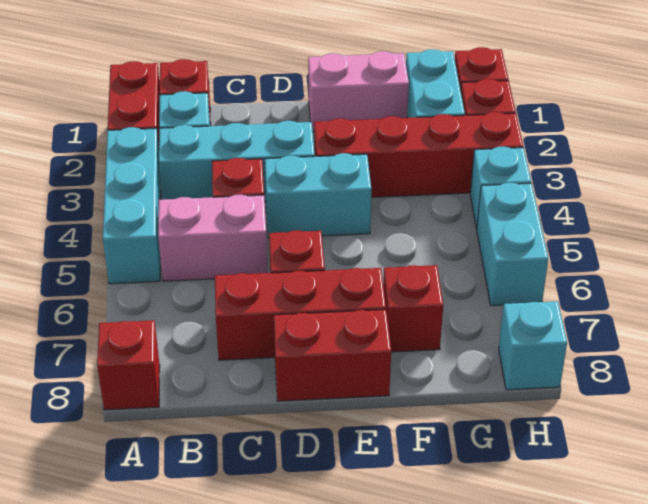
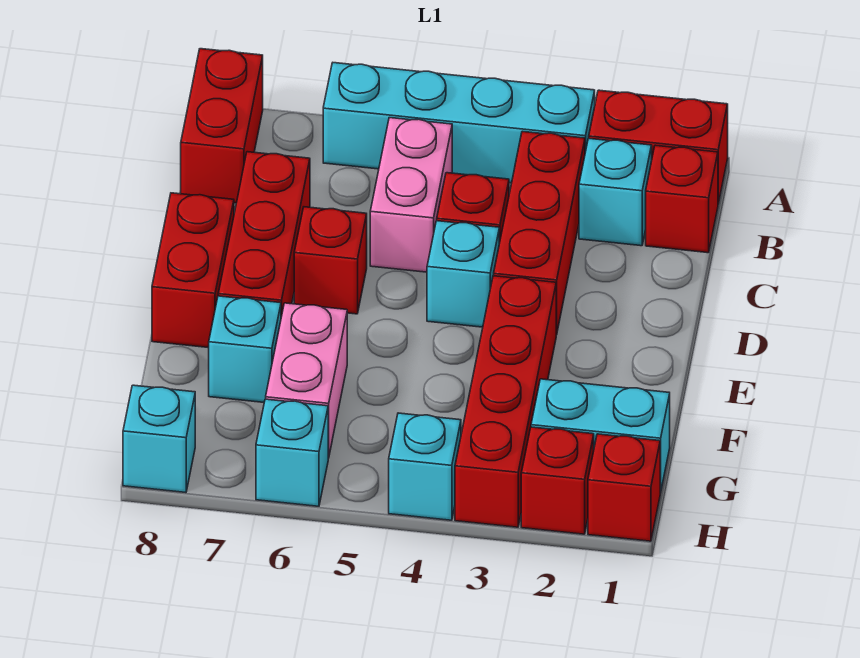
cyan 1x3 brick [103,127,161,284] -> cyan 1x4 brick [323,63,595,183]
red 1x1 brick [97,320,160,410] -> red 1x2 brick [181,49,263,203]
cyan 1x3 brick [159,121,315,202] -> red 1x3 brick [494,131,585,335]
cyan 1x2 brick [265,153,371,238] -> cyan 1x1 brick [427,221,499,327]
pink 1x2 brick [308,51,409,132] -> pink 1x2 brick moved to [266,303,347,458]
red 1x1 brick [383,265,443,352] -> cyan 1x1 brick [209,296,281,402]
cyan 1x2 brick [477,183,548,306] -> cyan 1x1 brick [256,399,328,506]

